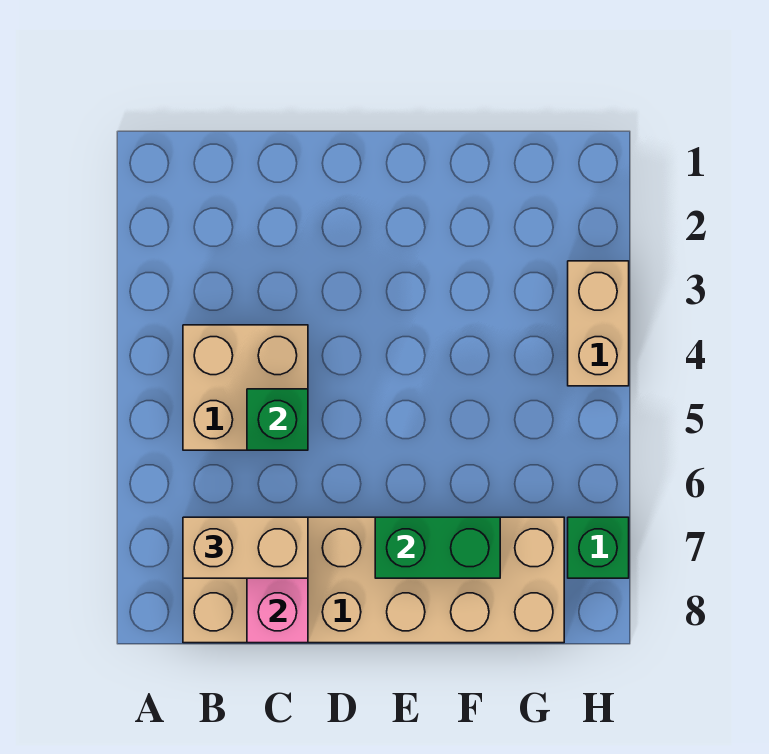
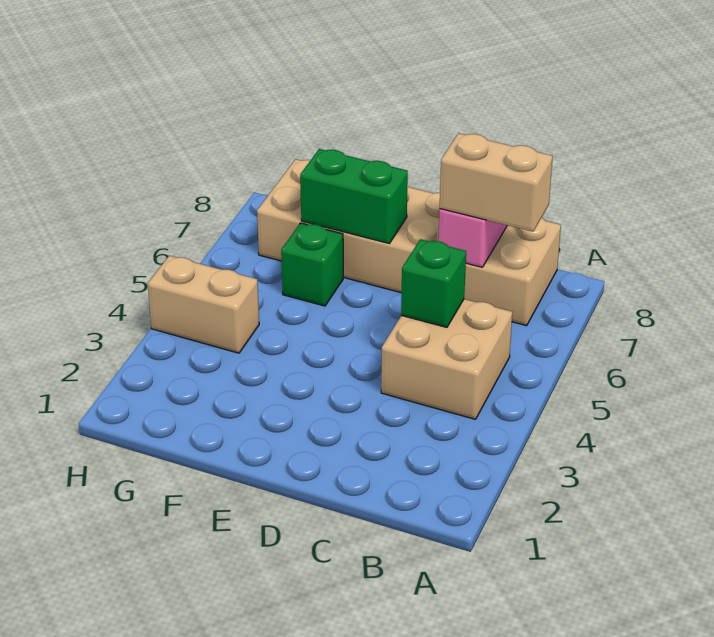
tan 1x2 brick [568,261,629,386] -> tan 1x2 brick turned to [148,256,259,353]
green 1x1 brick [568,517,629,578] -> green 1x1 brick moved to [281,223,343,306]

